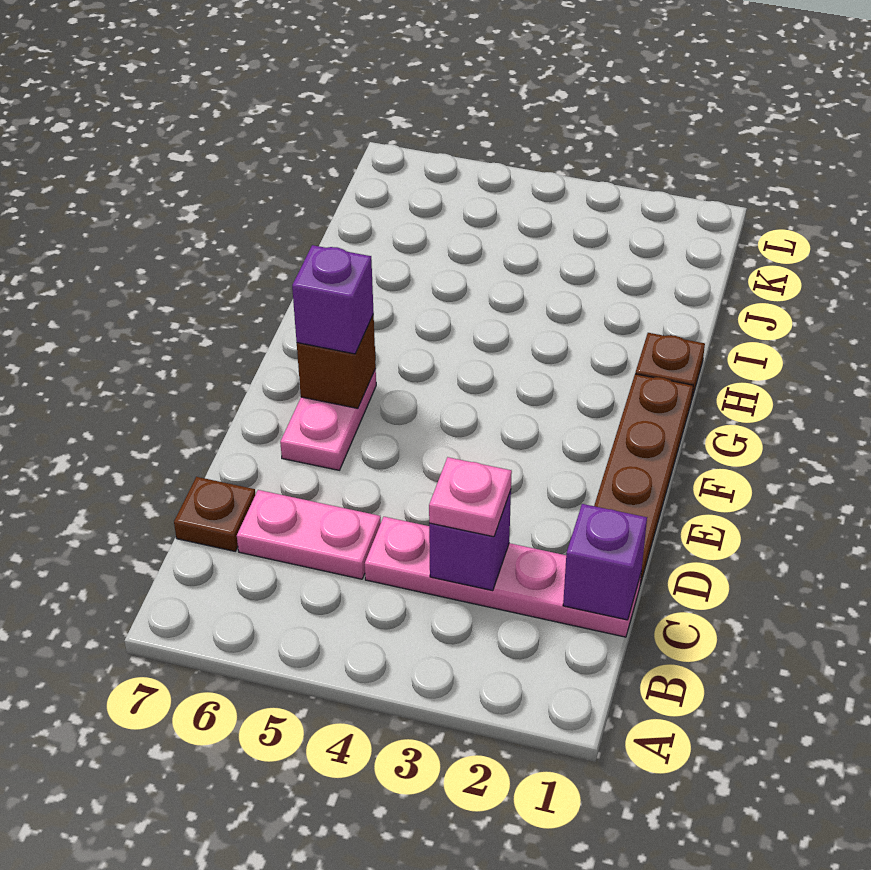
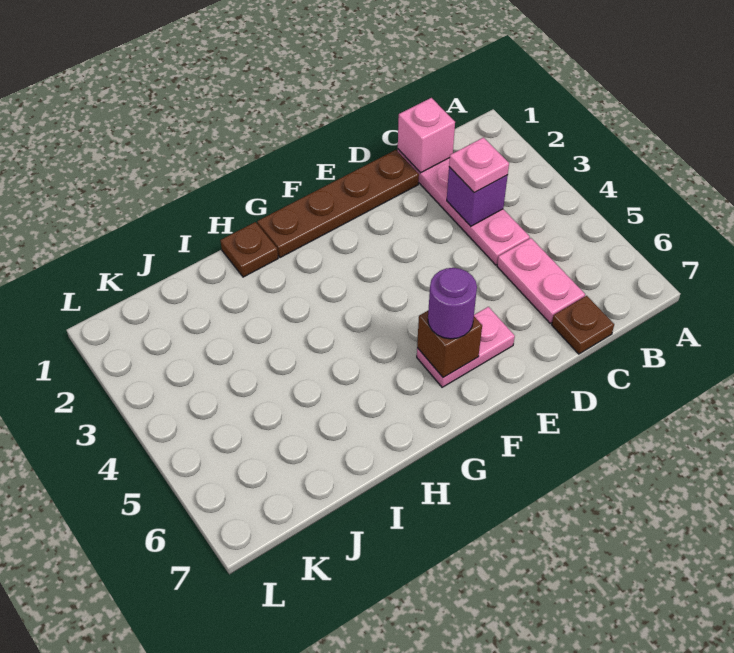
purple 1x1 brick [563,504,647,620] -> pink 1x1 brick [398,98,455,173]
purple 1x1 brick [292,245,374,354] -> purple 1x1 round brick [428,268,477,339]

